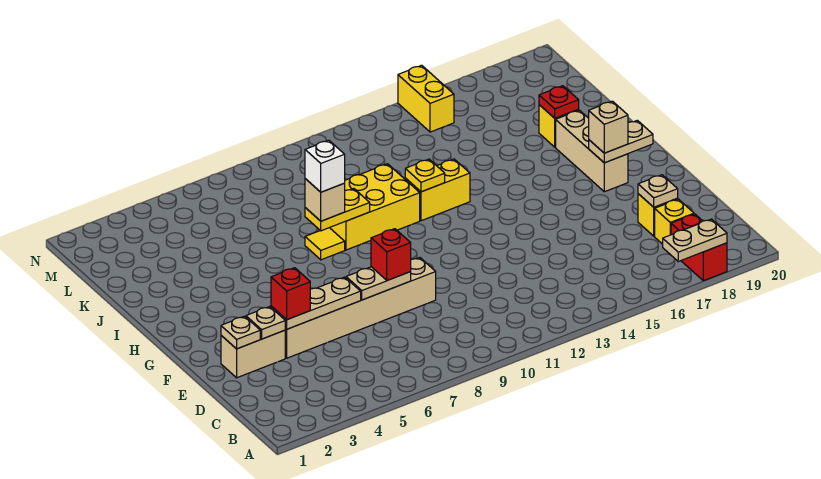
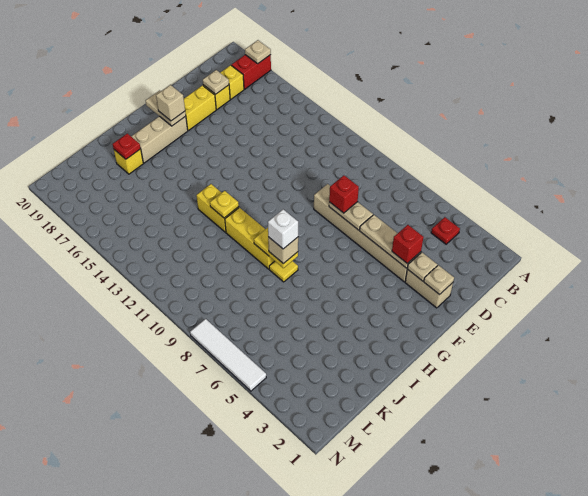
tan 1x2 plate [663,219,727,261] -> tan 1x1 plate [245,40,271,64]
none -> red 1x1 plate [431,217,460,244]
yellow 2x3 brick [330,164,420,250] -> yellow 1x3 brick [225,208,274,269]
yellow 1x2 brick [398,65,454,132] -> yellow 1x2 brick moved to [184,85,216,131]
none -> white 1x4 tile [190,319,266,391]

